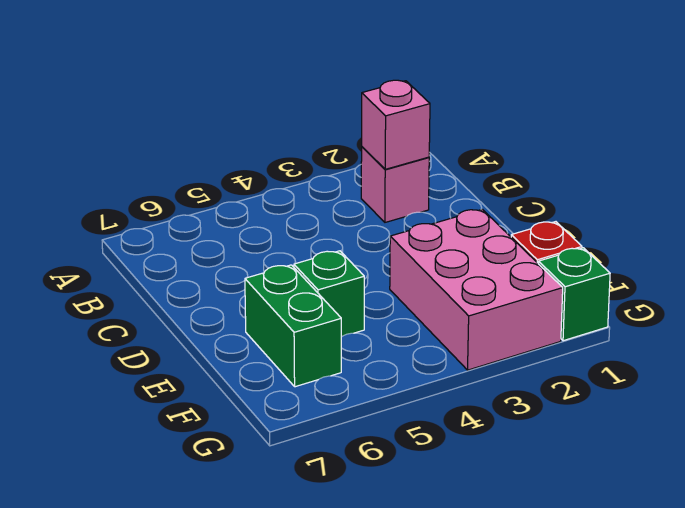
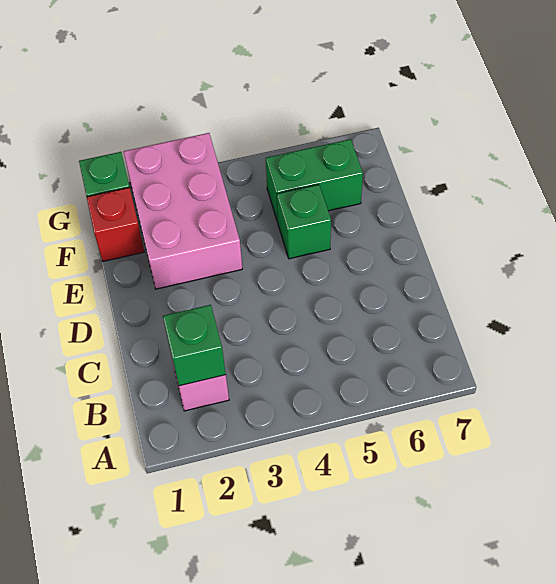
pink 1x1 brick [362,80,430,169] -> green 1x1 brick [163,305,226,386]
green 1x2 brick [245,265,341,387] -> green 1x2 brick turned to [266,139,363,222]

